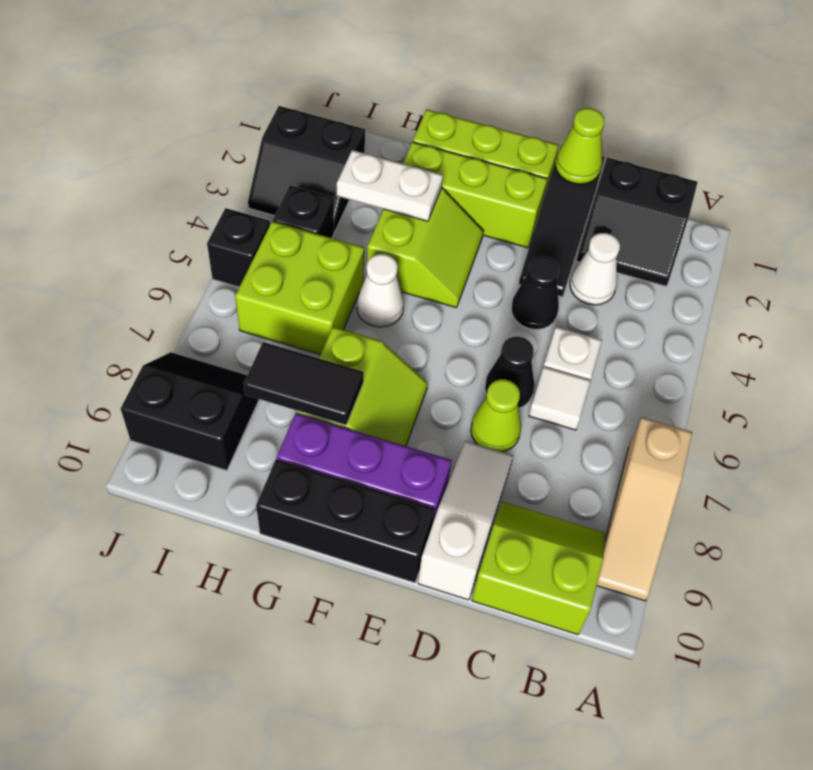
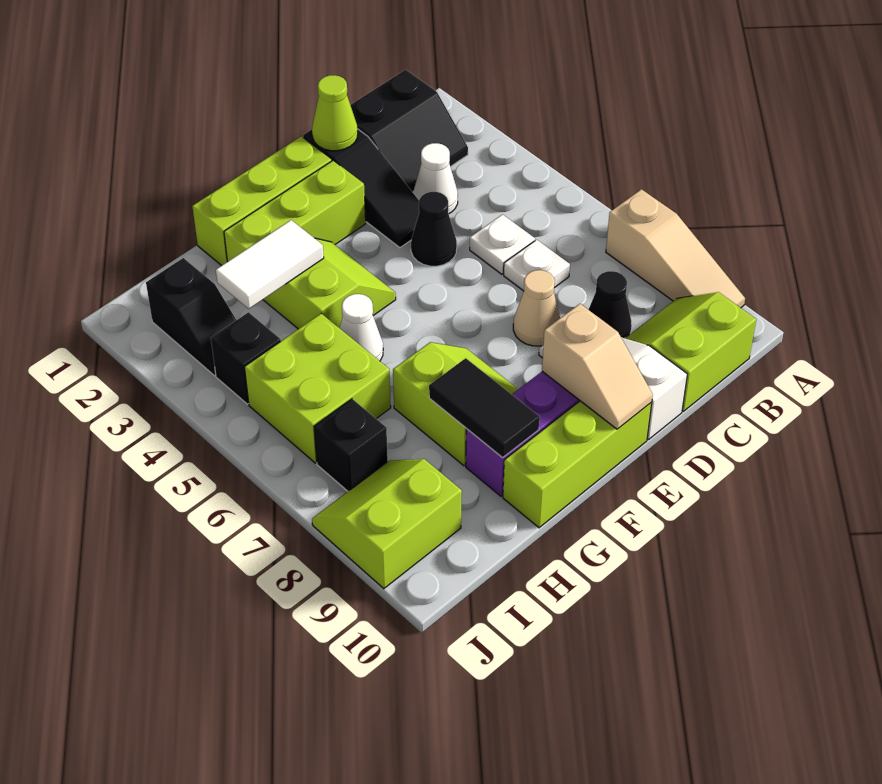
white 1x1 tile [529,367,591,430] -> white 1x1 plate [504,240,570,291]
black 1x1 cone [485,337,534,408] -> black 1x1 cone moved to [588,271,632,338]
lime 1x1 cone [471,379,521,452] -> tan 1x1 cone [513,270,560,346]
none -> tan 1x2 slope [542,304,653,429]
black 1x3 brick [256,459,435,583] -> lime 1x3 brick [503,401,652,528]
white 1x2 plate [337,150,443,221] -> white 1x2 tile [216,220,324,309]
black 1x2 tile [244,342,364,425] -> black 1x2 tile turned to [429,358,540,457]
black 2x2 slope [248,106,365,232] -> black 1x2 slope [146,258,236,376]
black 2x2 slope [121,352,259,470] -> lime 2x2 slope [312,459,462,589]
black 1x1 brick [207,208,270,287] -> black 1x1 brick moved to [314,399,388,491]

